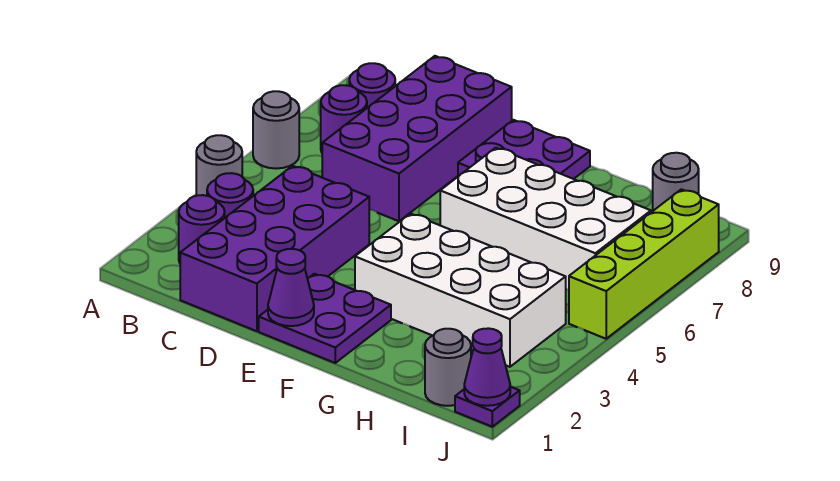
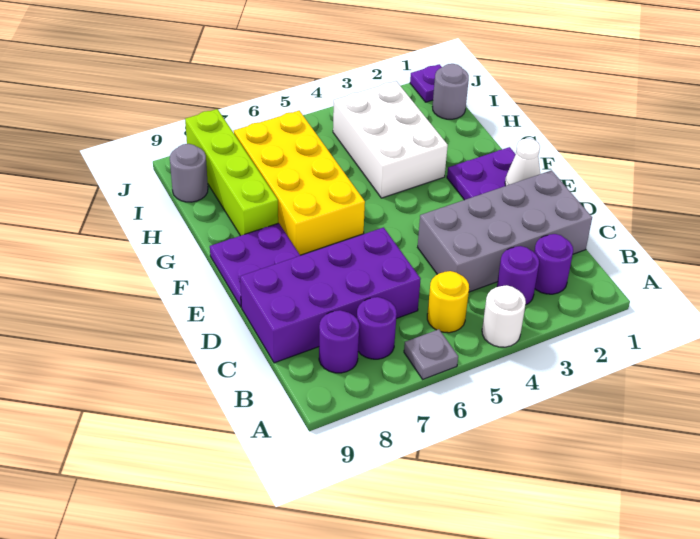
grey 1x1 round brick [196,135,242,196] -> white 1x1 round brick [482,285,526,347]
grey 1x1 round brick [253,91,299,169] -> grey 1x1 plate [404,329,458,379]
none -> yellow 1x1 round brick [427,271,469,333]
purple 2x4 brick [180,166,369,331] -> grey 2x4 brick [418,170,592,292]
purple 1x1 cone [268,249,314,326] -> white 1x1 cone [505,138,540,186]
white 2x4 brick [355,214,566,367] -> white 2x3 brick [333,81,448,198]
white 2x4 brick [440,148,651,290] -> yellow 2x4 brick [234,111,365,255]
purple 1x1 cone [464,328,510,406] -> none
lime 1x4 brick [569,189,719,339] -> lime 1x4 brick turned to [185,109,278,236]

